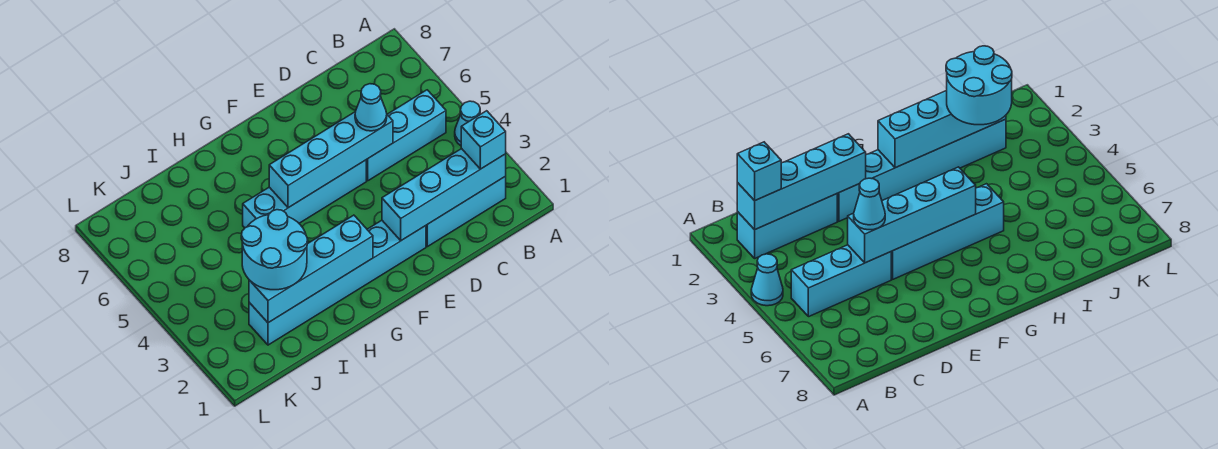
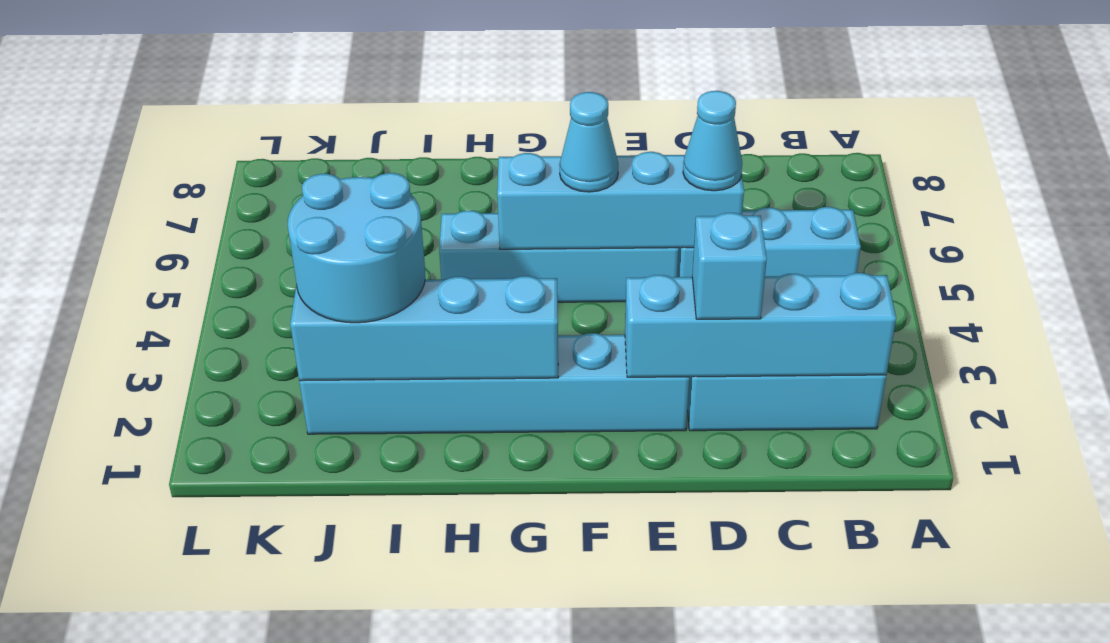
cyan 1x1 cone [455,101,480,146] -> cyan 1x1 cone moved to [559,92,618,192]
cyan 1x1 brick [461,111,506,169] -> cyan 1x1 brick moved to [692,213,767,319]

